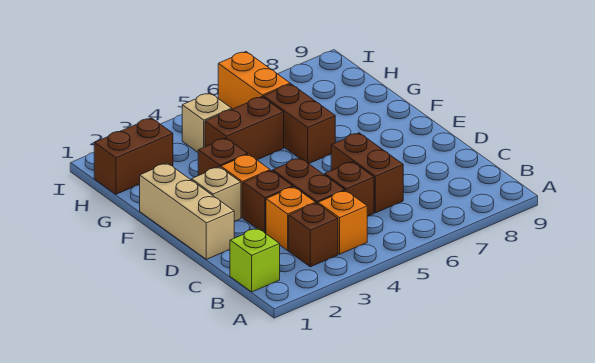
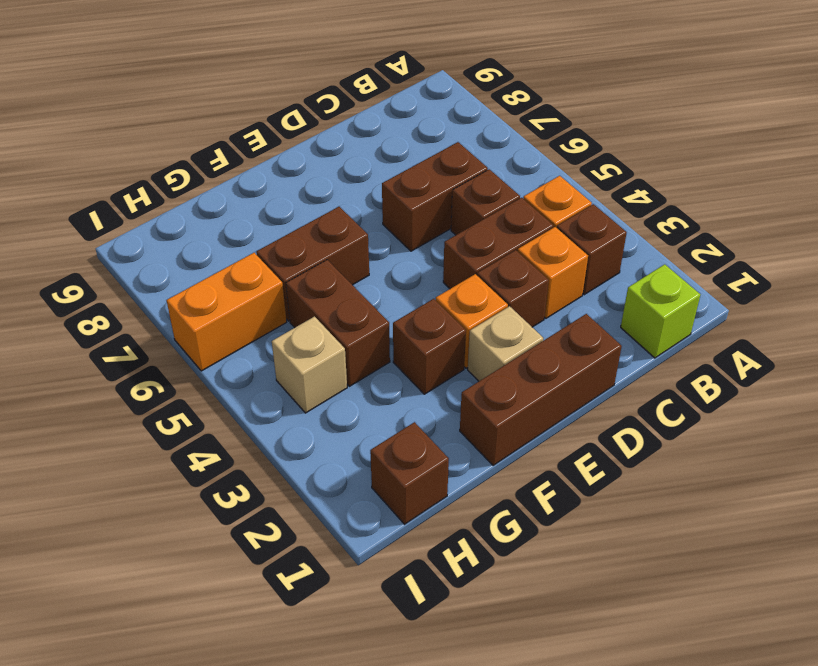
tan 1x3 brick [140,163,234,259] -> brown 1x3 brick [460,314,622,465]
brown 1x2 brick [94,118,173,194] -> brown 1x1 brick [370,422,449,524]

